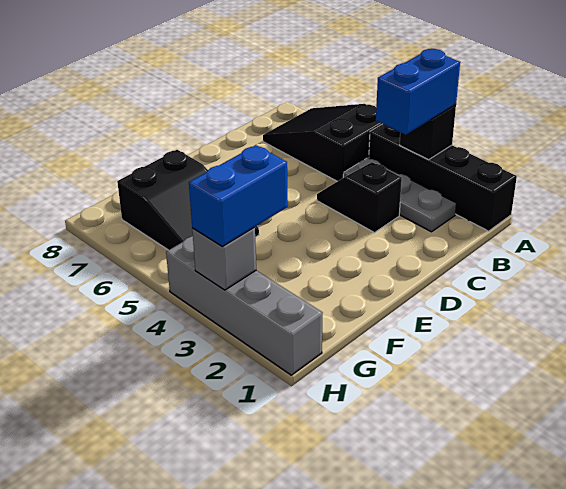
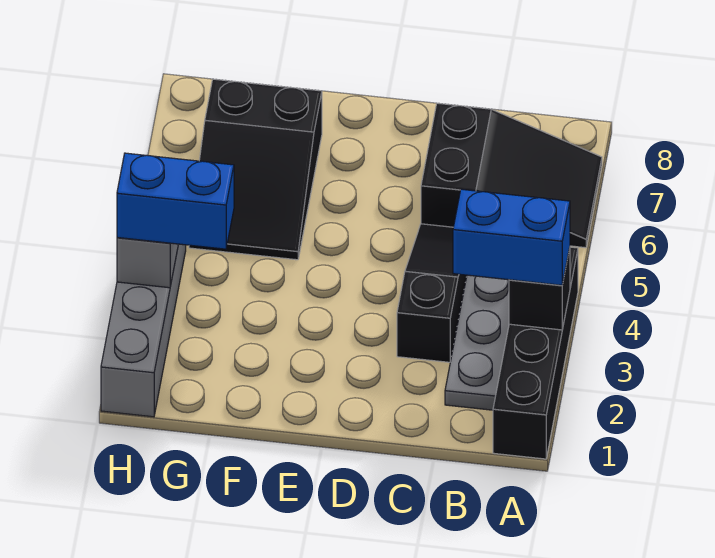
black 2x3 slope [263,104,382,181] -> black 2x3 slope turned to [421,103,602,248]
black 1x2 slope [317,162,402,233] -> black 1x3 slope [397,224,467,362]

